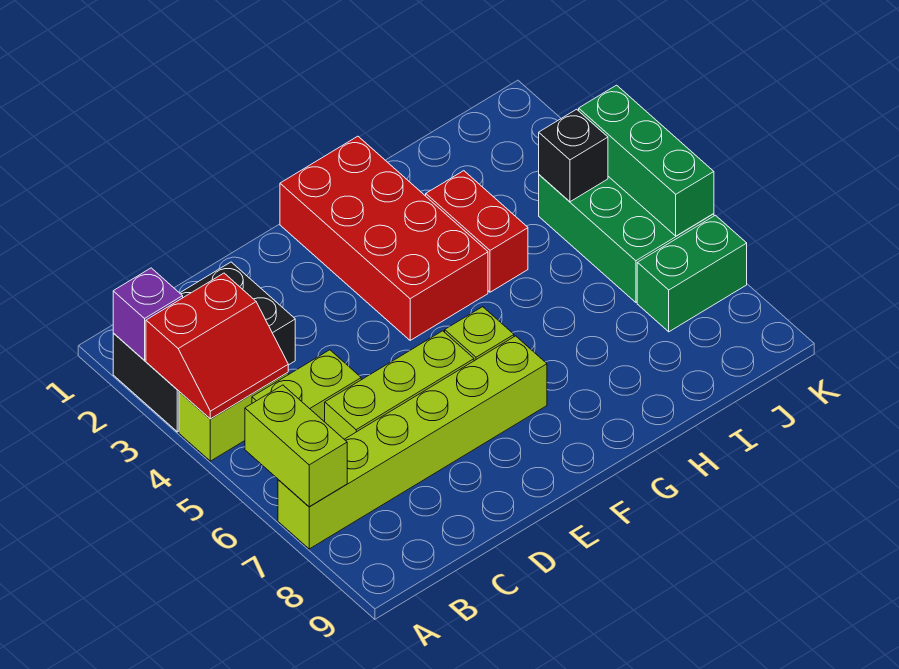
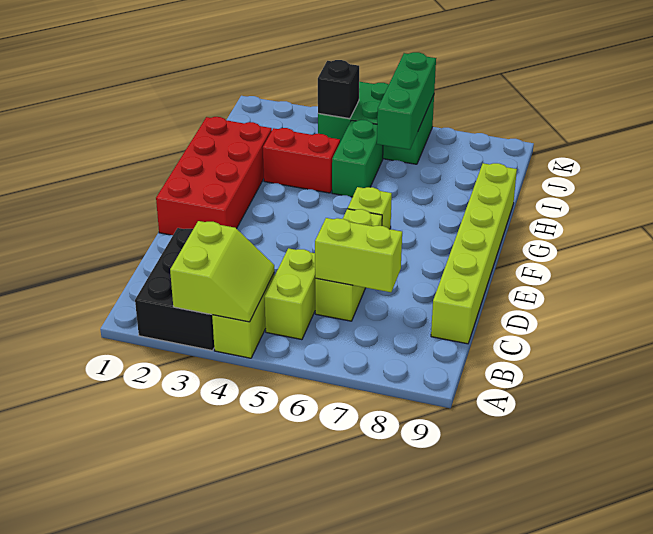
purple 1x1 brick [113,268,183,360] -> none
red 2x2 slope [146,273,288,419] -> lime 2x2 slope [170,221,274,322]
lime 1x2 brick [245,385,347,507] -> lime 1x2 brick moved to [315,218,402,292]
lime 1x6 brick [278,336,547,549] -> lime 1x6 brick moved to [431,163,517,344]
red 2x4 brick [280,136,488,340] -> red 2x4 brick turned to [156,117,272,235]
green 1x2 brick [637,215,747,332] -> green 1x2 brick moved to [332,120,383,197]
green 1x3 brick [579,85,714,236] -> green 1x3 brick turned to [377,52,436,150]

